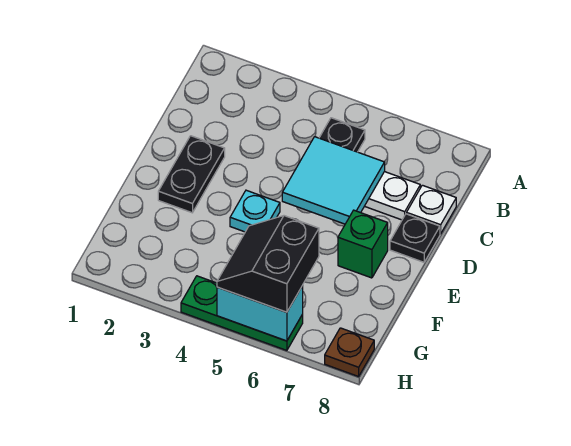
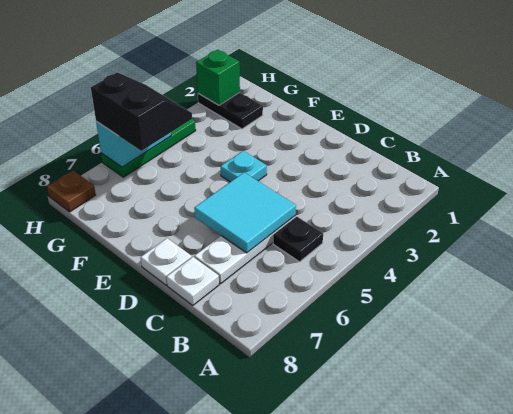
black 1x2 plate [158,136,225,213] -> black 1x2 plate moved to [198,92,263,129]
black 1x1 plate [390,214,440,262] -> white 1x1 plate [140,238,192,285]
green 1x1 brick [338,210,388,278] -> green 1x1 brick moved to [196,49,240,105]

